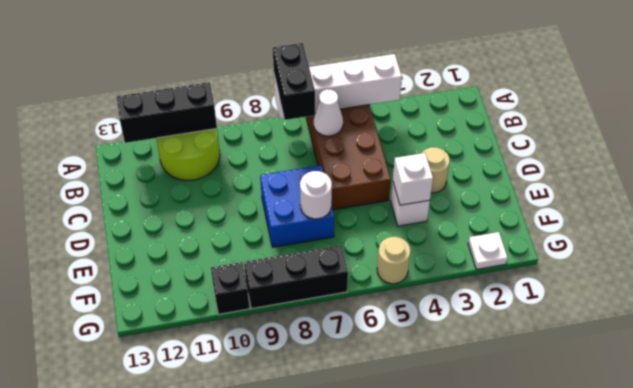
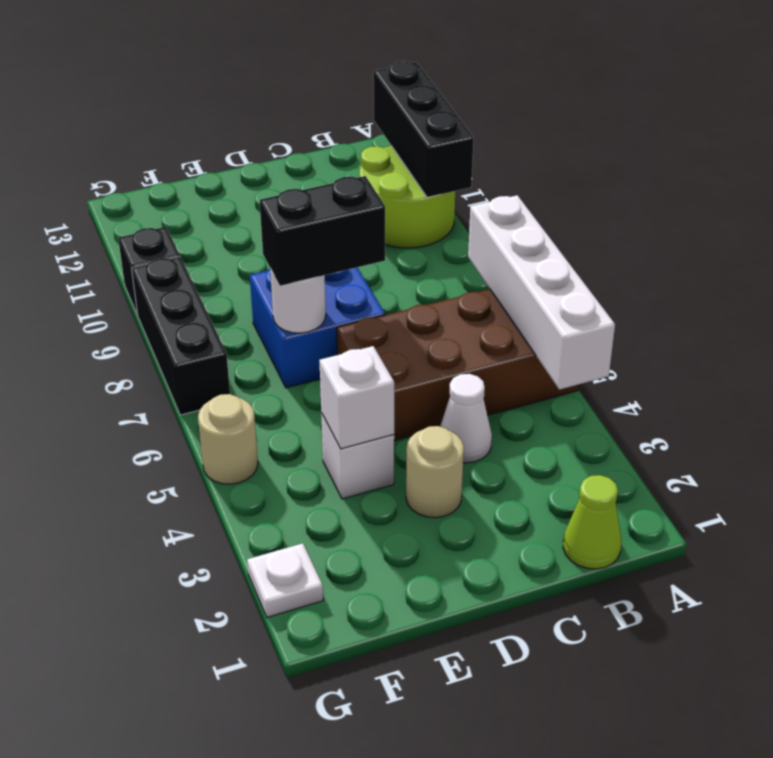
black 1x2 brick [273,43,315,120] -> black 1x2 brick moved to [260,176,385,286]
none -> lime 1x1 cone [563,475,621,569]
white 1x1 cone [314,89,343,136] -> white 1x1 cone moved to [440,374,492,463]

